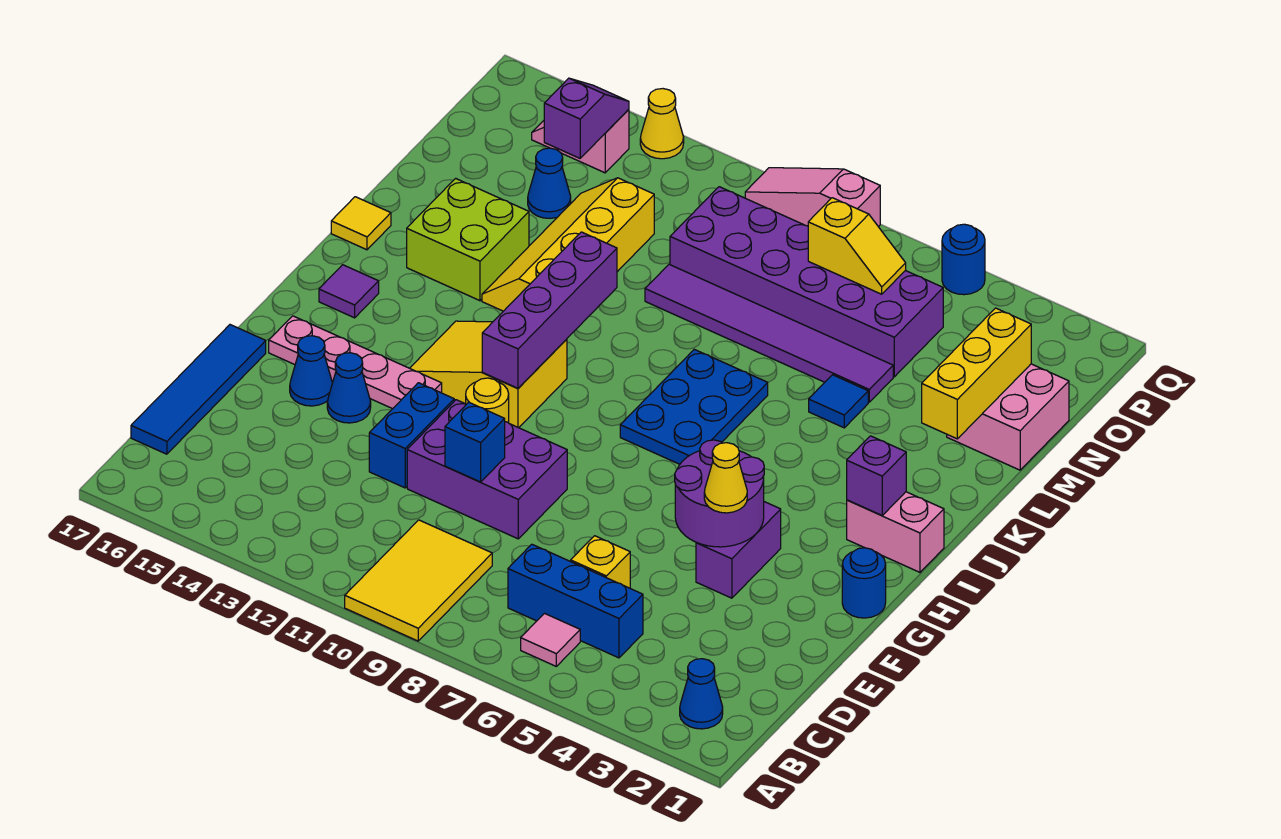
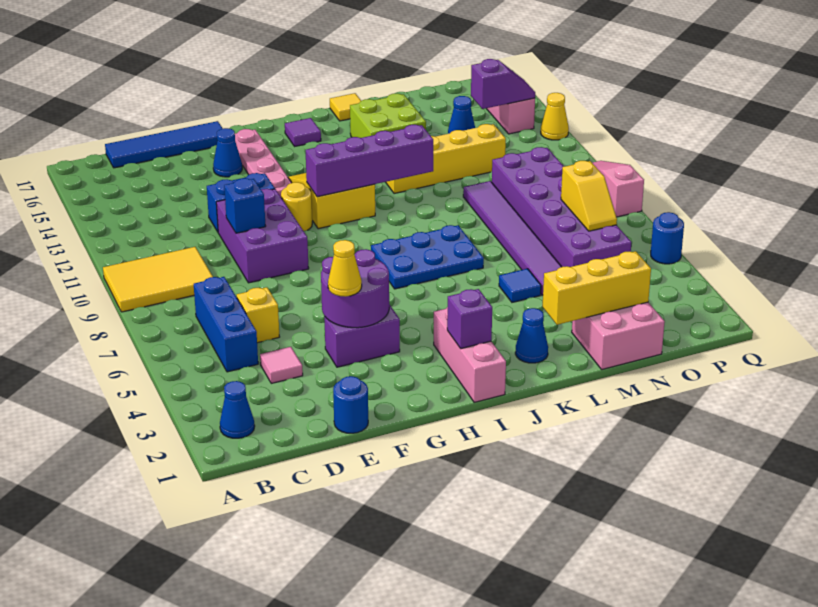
pink 1x1 tile [521,613,580,666] -> pink 1x1 tile moved to [260,347,303,383]
blue 1x1 cone [327,353,371,423] -> blue 1x1 cone moved to [515,308,548,363]
blue 1x1 round brick [842,548,886,618] -> blue 1x1 round brick moved to [333,376,368,433]
pink 1x2 brick [847,492,944,572] -> pink 1x3 brick [434,307,506,402]

